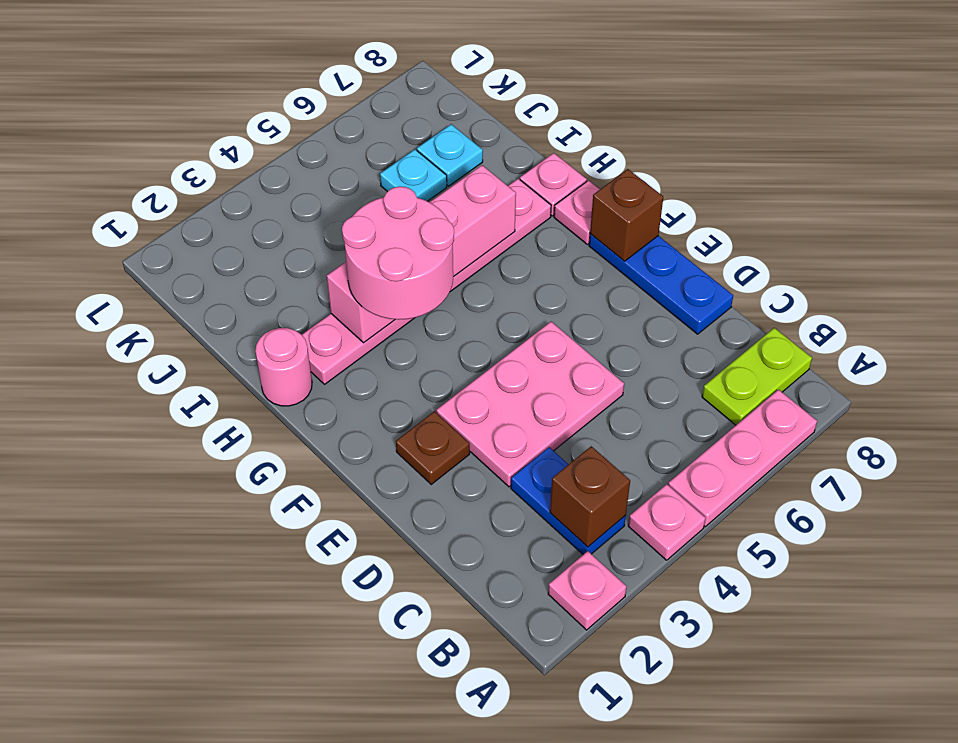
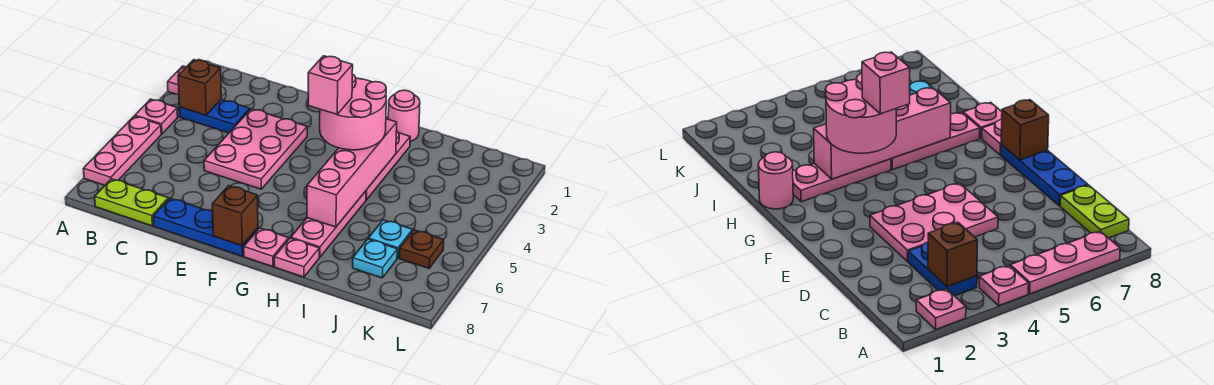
lime 1x2 plate [702,328,812,425] -> lime 1x2 plate turned to [95,179,168,226]
brown 1x1 plate [396,411,470,484] -> brown 1x1 plate moved to [399,230,444,268]
none -> pink 1x1 brick [308,56,353,114]

